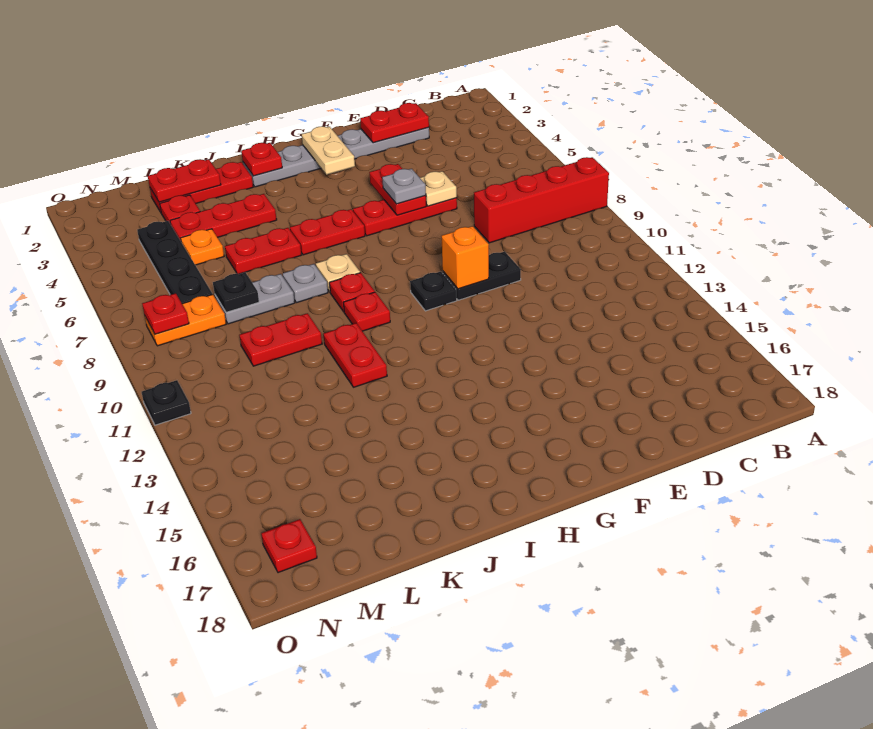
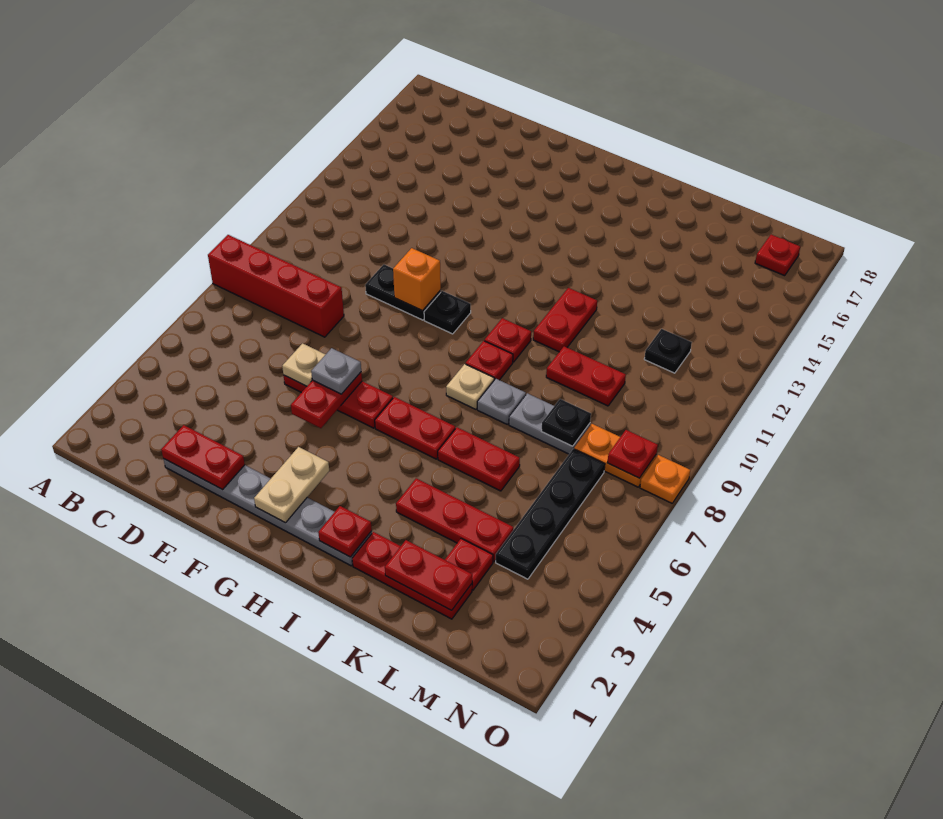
orange 1x1 plate [181,229,224,265] -> orange 1x1 plate moved to [640,455,690,503]
black 1x1 plate [142,380,191,425] -> black 1x1 plate moved to [644,329,692,373]

